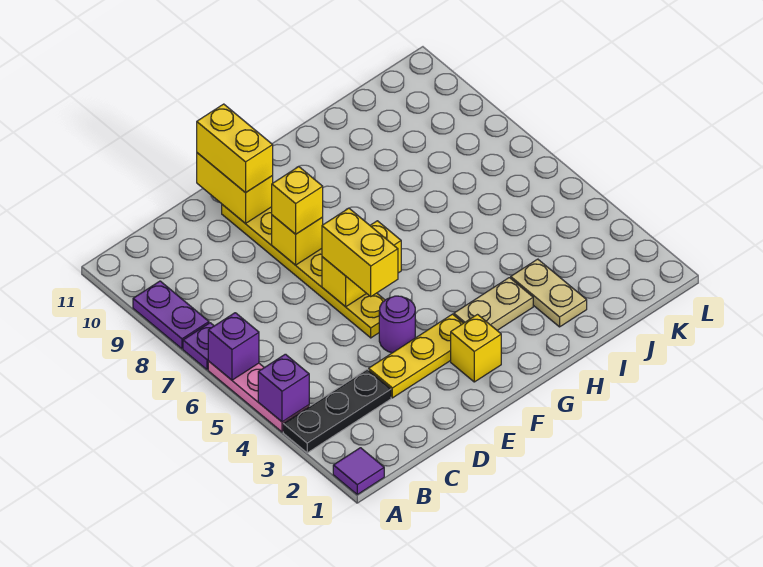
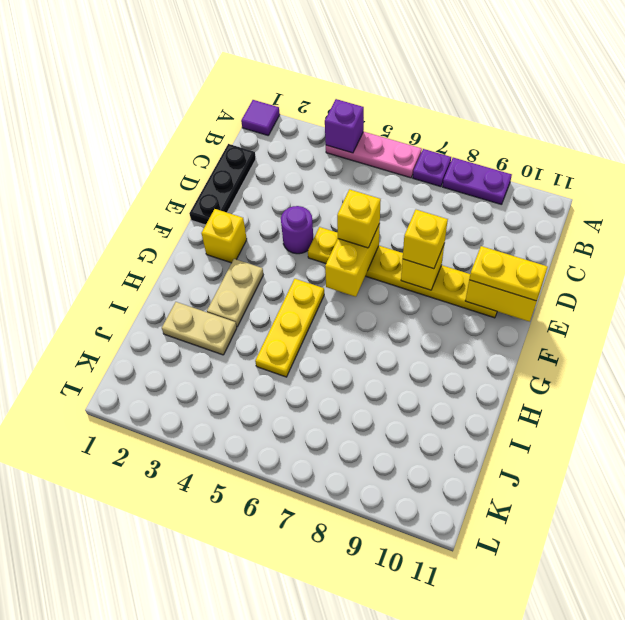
black 1x3 plate [283,369,391,453] -> black 1x3 plate moved to [189,144,256,225]
purple 1x1 brick [208,313,259,380] -> none
yellow 1x3 plate [369,314,463,398] -> yellow 1x3 plate moved to [255,279,324,377]
yellow 1x2 brick [322,208,398,296] -> yellow 1x1 brick [337,189,381,248]
yellow 1x2 brick [197,104,273,193] -> yellow 1x2 plate [469,246,547,301]

